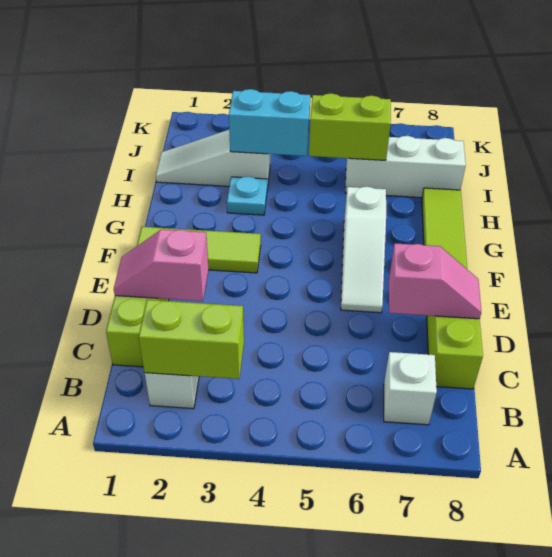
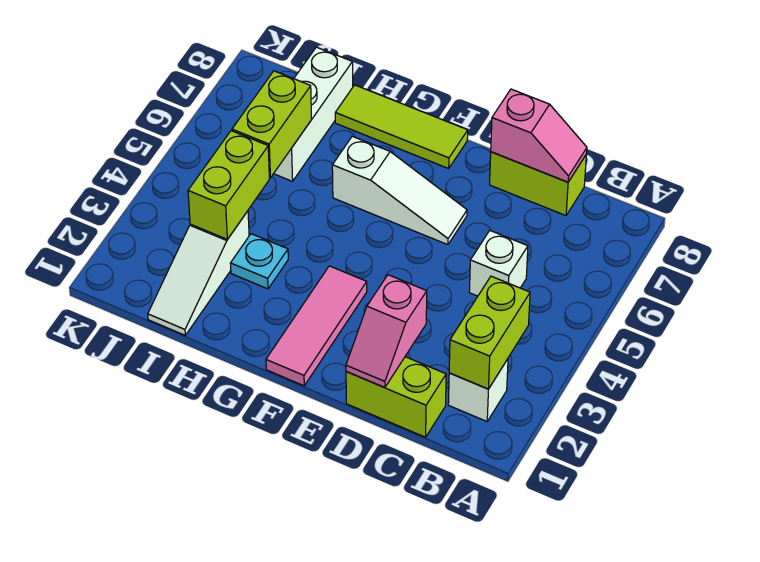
white 1x1 brick [384,352,437,425] -> white 1x1 brick moved to [469,231,528,296]
pink 1x2 slope [389,243,481,319] -> pink 1x2 slope turned to [491,89,587,182]
lime 1x3 tile [137,227,261,273] -> pink 1x3 tile [266,266,367,386]
cyan 1x2 brick [229,89,310,156] -> lime 1x2 brick [188,131,269,239]

